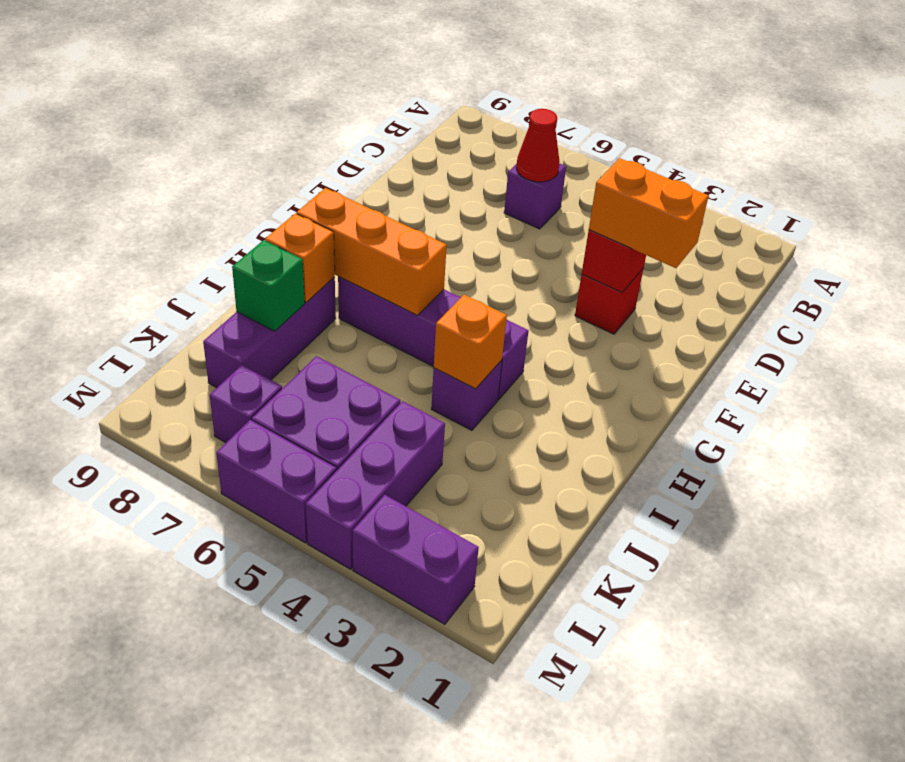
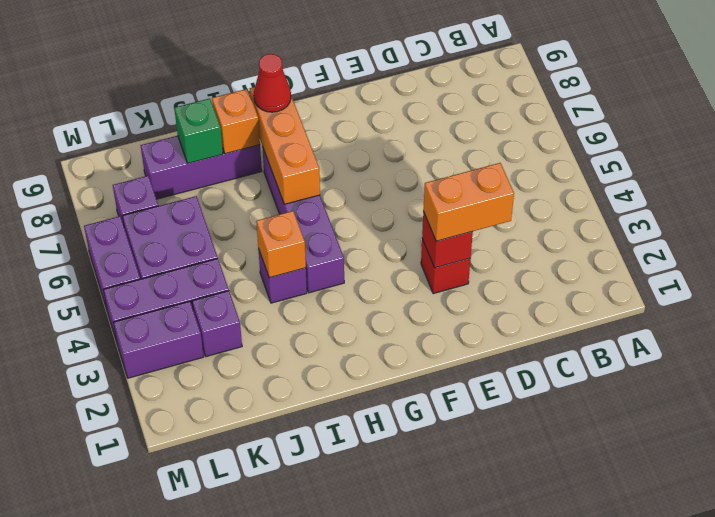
purple 1x1 brick [504,163,566,229] -> purple 1x1 brick moved to [192,291,242,357]
red 1x1 cone [516,109,560,182] -> red 1x1 cone moved to [254,54,291,112]
orange 1x2 brick [589,158,709,268] -> orange 1x2 brick turned to [423,163,514,241]
purple 1x2 brick [353,495,479,624] -> purple 1x2 brick turned to [113,301,204,378]

